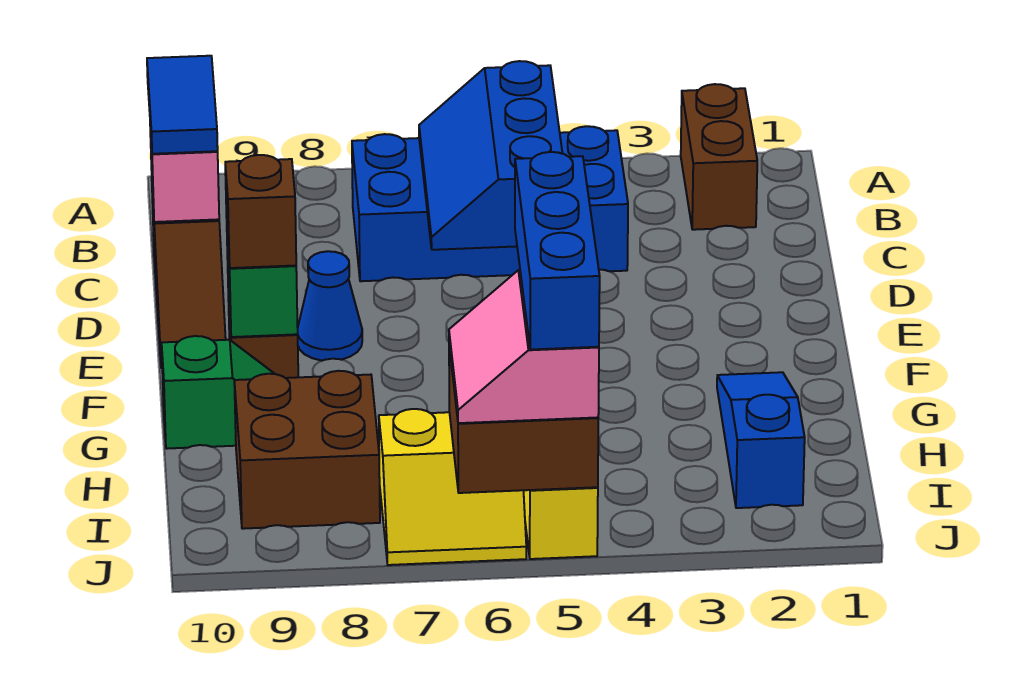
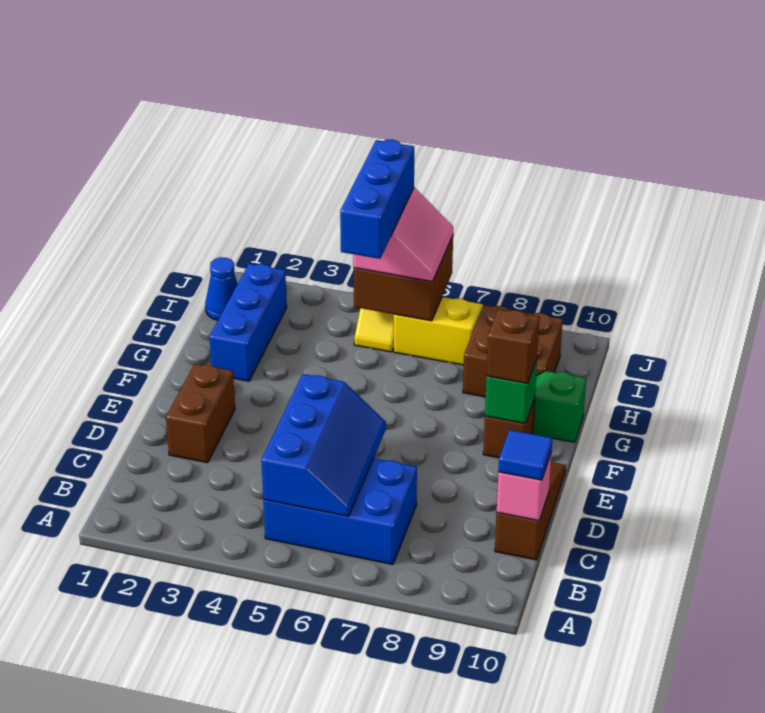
brown 1x2 brick [681,84,757,230] -> brown 1x2 brick moved to [166,364,235,463]
blue 2x4 brick [352,126,628,281] -> blue 2x3 brick [263,458,417,565]
blue 1x2 tile [147,56,218,154] -> blue 1x1 tile [498,430,553,480]
blue 1x1 cone [298,251,362,361] -> blue 1x1 cone moved to [205,257,238,320]
blue 1x3 slope [717,372,805,508] -> blue 1x3 brick [209,264,287,381]

